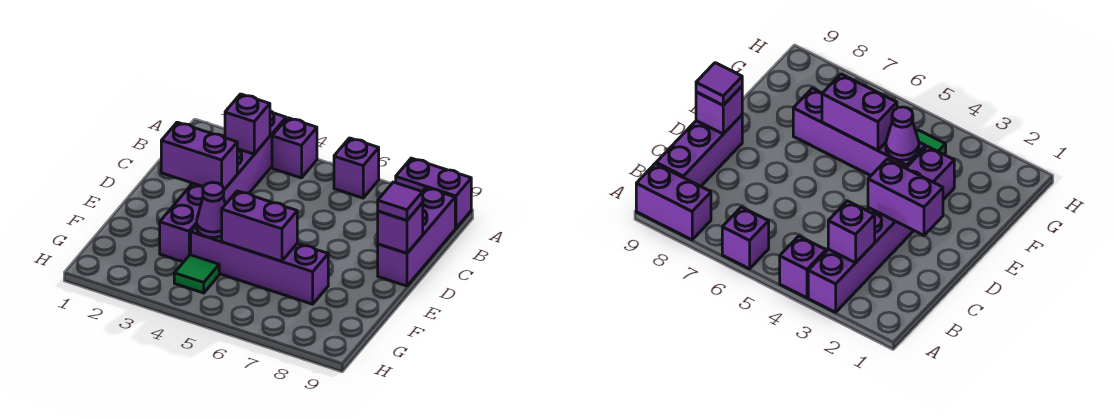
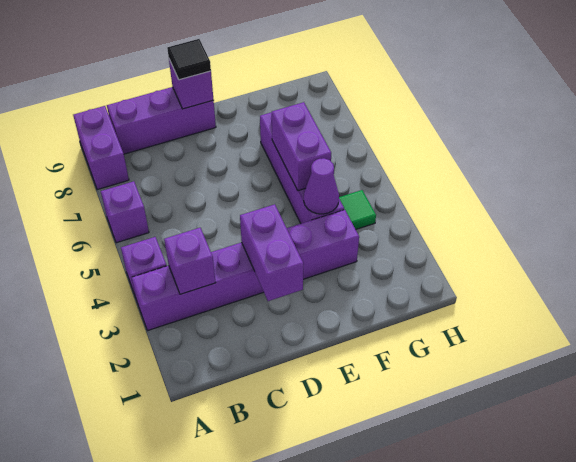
purple 1x1 tile [378,182,423,220] -> black 1x1 tile [167,39,211,80]

